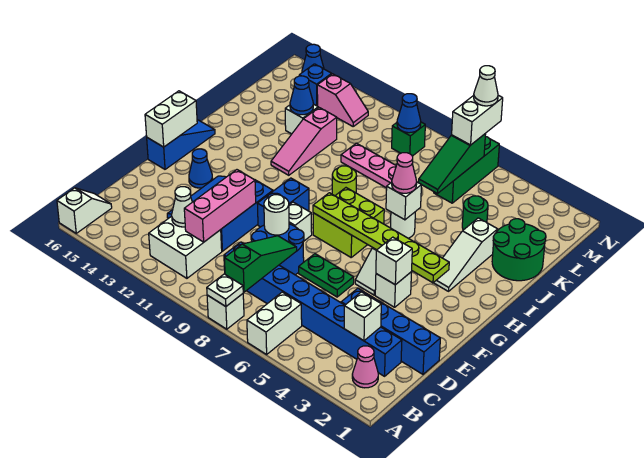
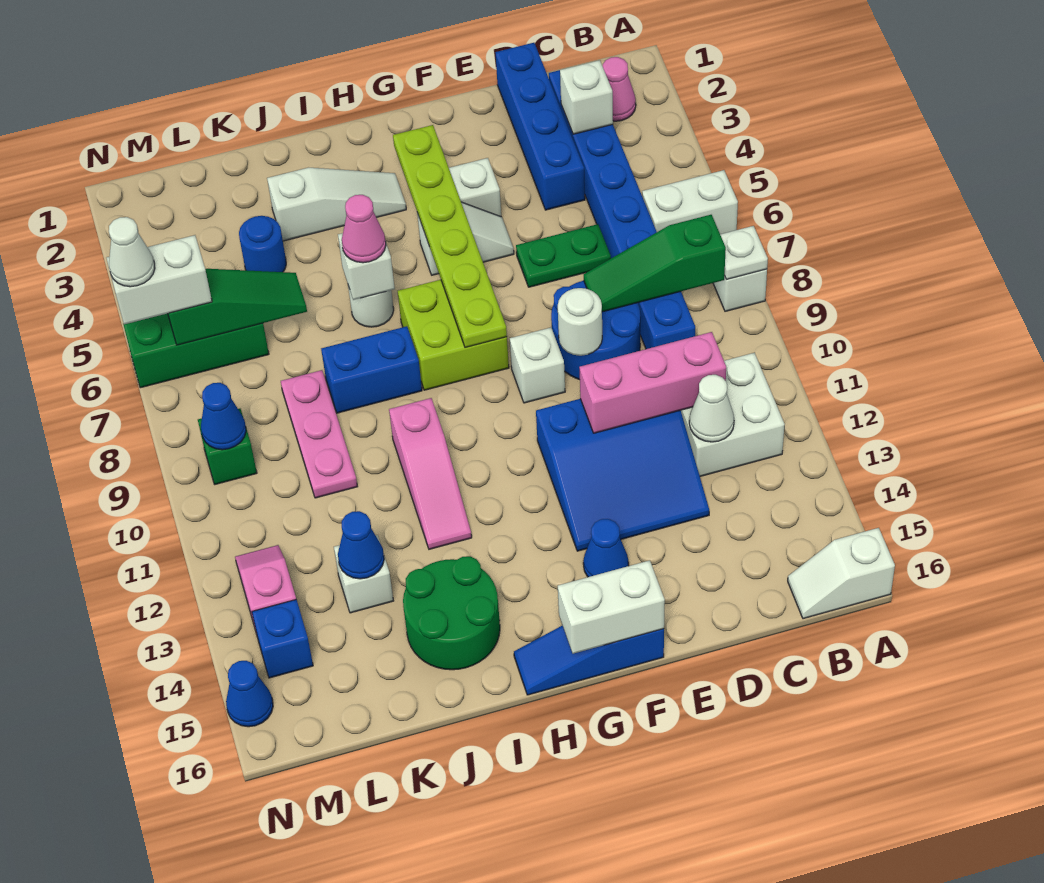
green 1x2 plate [299,254,354,297] -> green 1x2 plate turned to [516,224,611,287]
white 1x1 brick [376,237,412,285] -> none
blue 1x2 brick [257,178,309,227] -> blue 1x2 brick moved to [321,326,422,413]
lime 1x1 round brick [332,166,357,196] -> none
pink 1x3 slope [271,107,337,175] -> pink 1x3 slope turned to [389,398,472,549]
green 2x2 round brick [492,219,546,281] -> green 2x2 round brick moved to [403,556,500,670]
green 1x1 round brick [462,196,488,230] -> blue 1x1 round brick [239,216,286,272]

